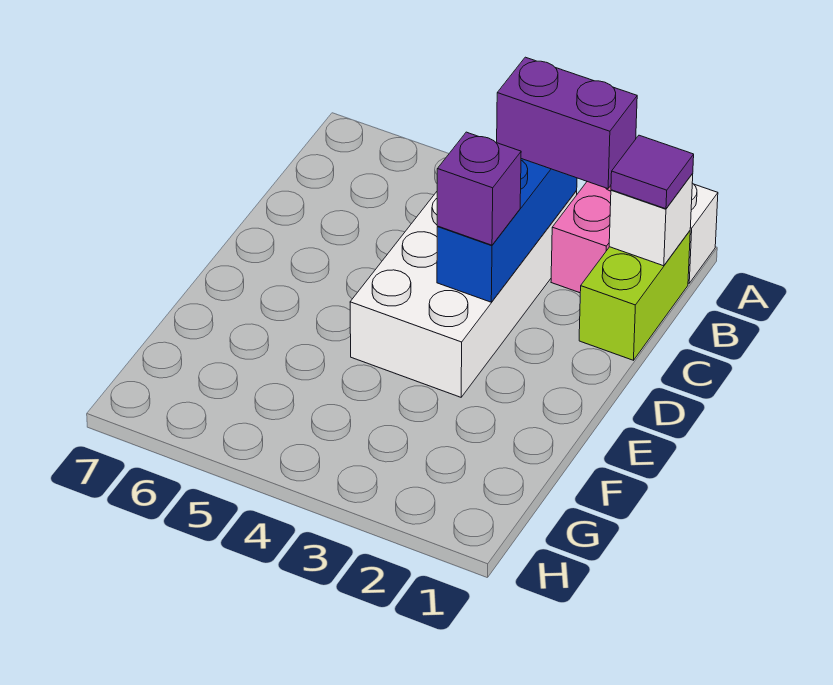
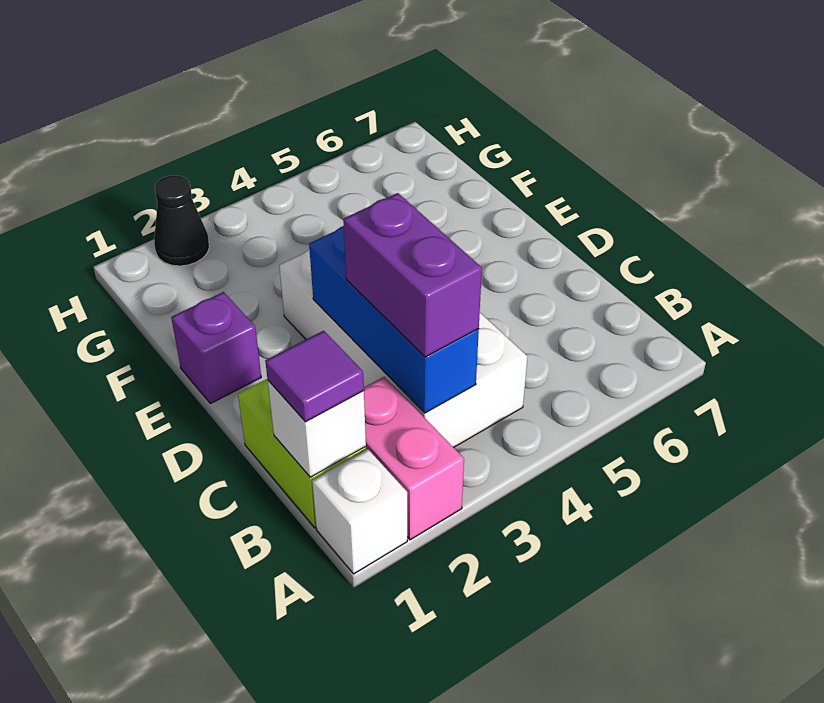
purple 1x2 brick [497,57,637,189] -> purple 1x2 brick turned to [343,193,482,357]
purple 1x1 brick [437,132,521,245] -> purple 1x1 brick moved to [171,292,261,404]
none -> black 1x1 cone [154,175,209,266]

